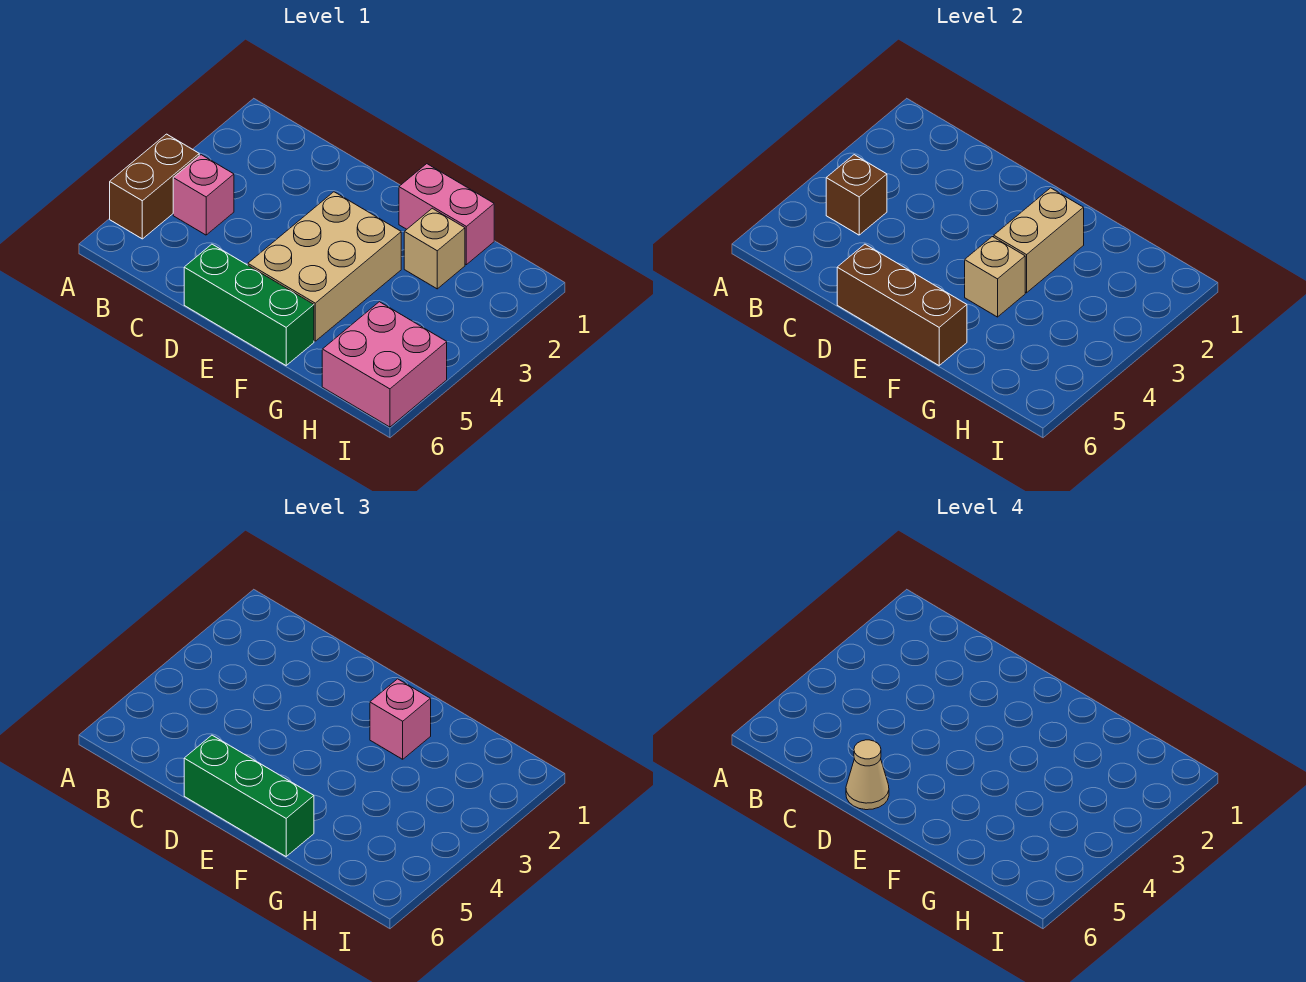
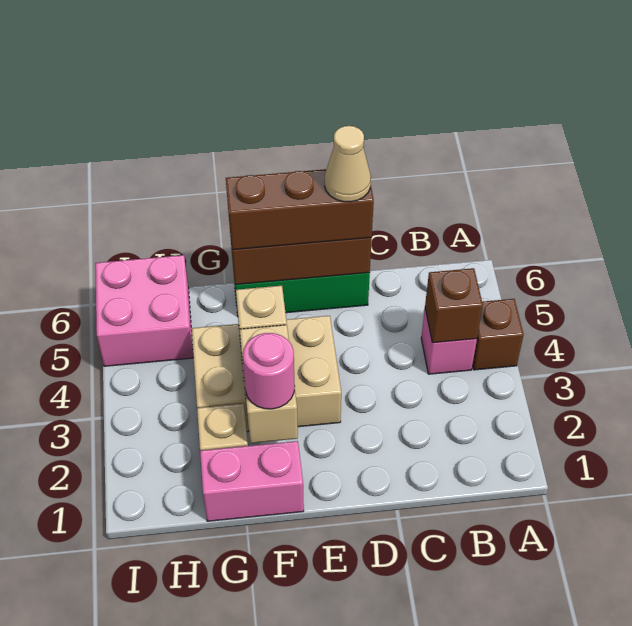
brown 1x2 brick [110,134,199,239] -> brown 1x1 brick [473,299,524,370]
green 1x3 brick [184,735,314,856] -> brown 1x3 brick [226,169,374,250]
tan 2x3 brick [248,192,401,341] -> tan 2x3 brick turned to [192,316,341,432]
pink 1x1 brick [370,679,431,759] -> pink 1x1 round brick [243,333,295,409]

